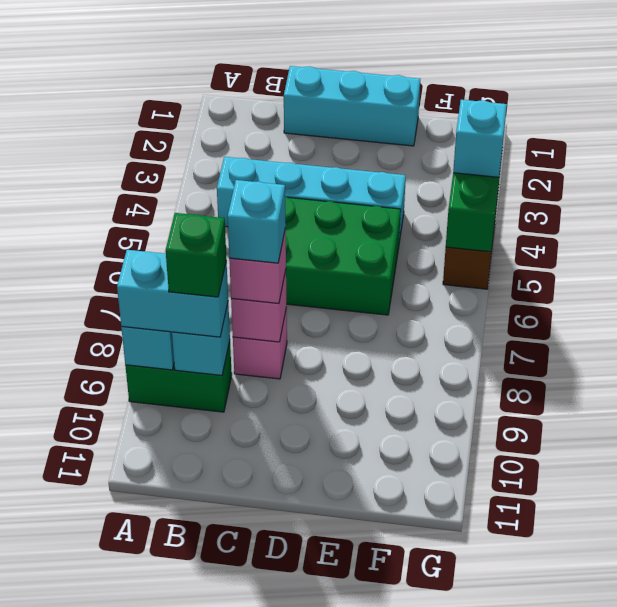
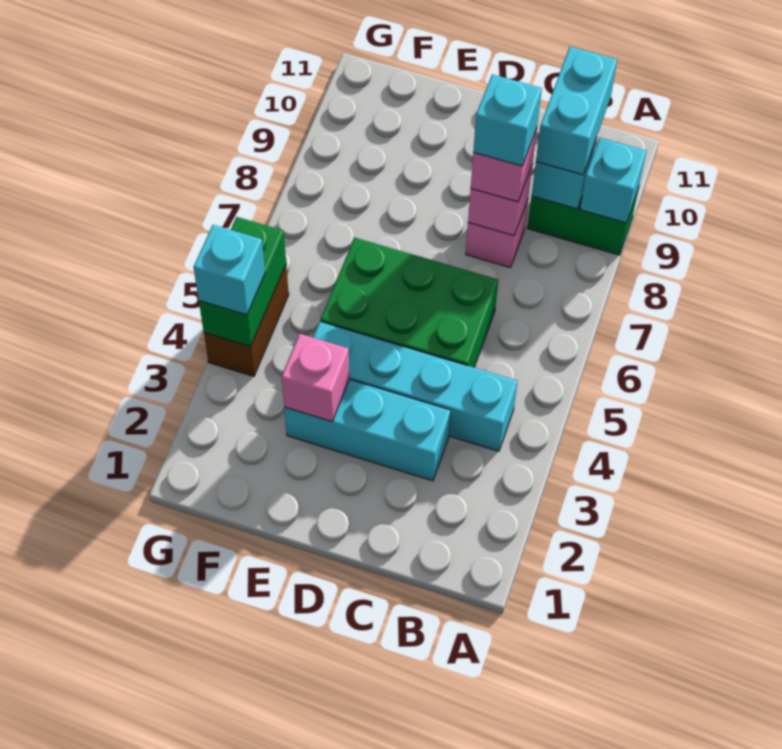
cyan 1x2 brick [117,250,228,337] -> cyan 1x2 brick turned to [536,47,617,175]
green 1x1 brick [166,213,226,297] -> none
cyan 1x3 brick [284,66,420,146] -> cyan 1x3 brick moved to [284,379,451,481]
none -> pink 1x1 brick [282,334,349,422]

